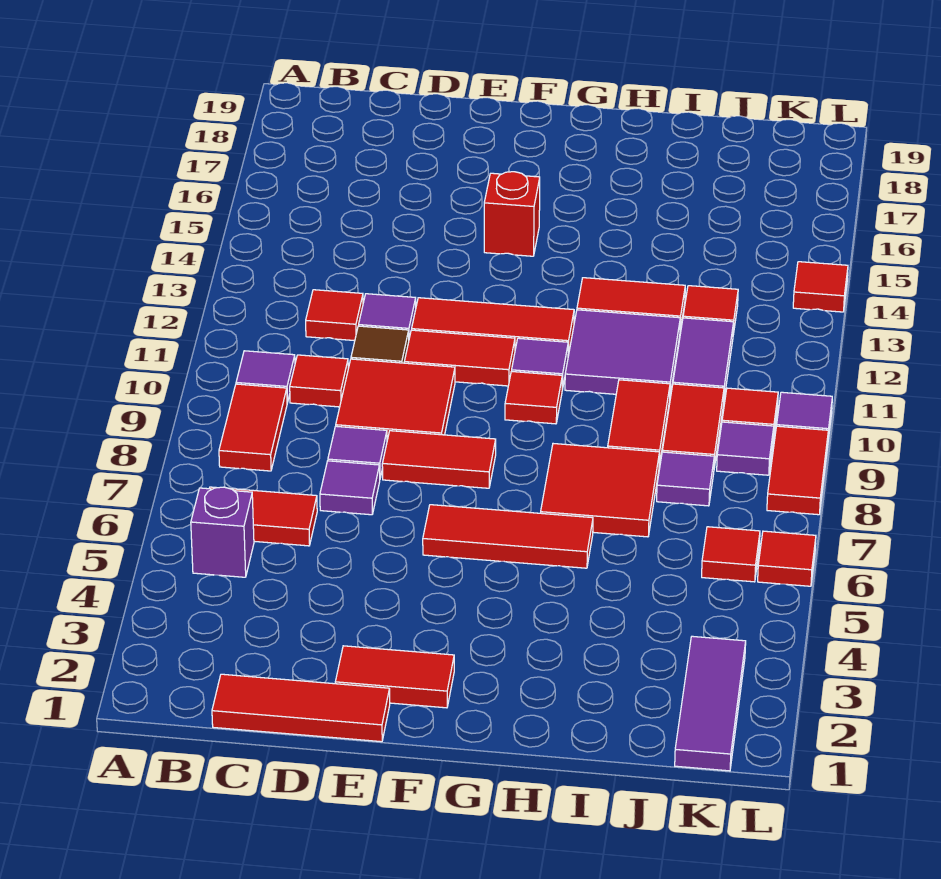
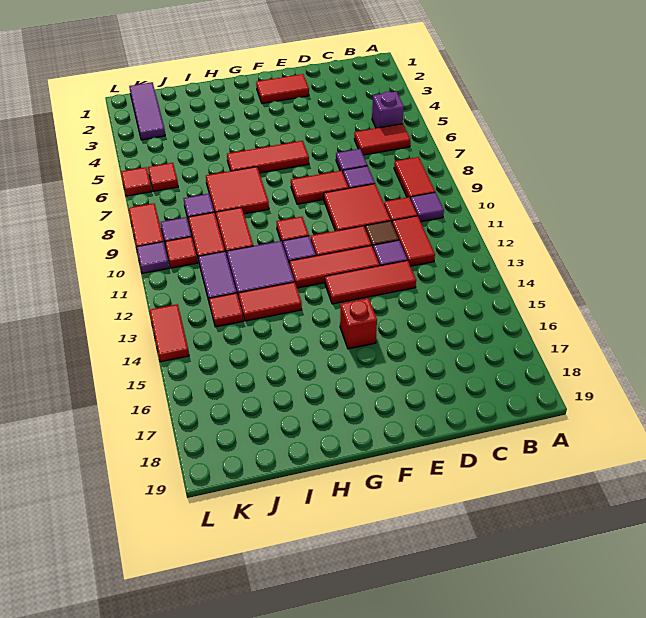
red 1x3 tile [212,674,390,742] -> red 1x3 tile moved to [325,260,416,304]
red 1x1 tile [306,290,363,341] -> red 1x2 tile [392,216,435,266]
red 1x1 tile [793,262,848,312] -> red 1x2 tile [150,304,189,362]

